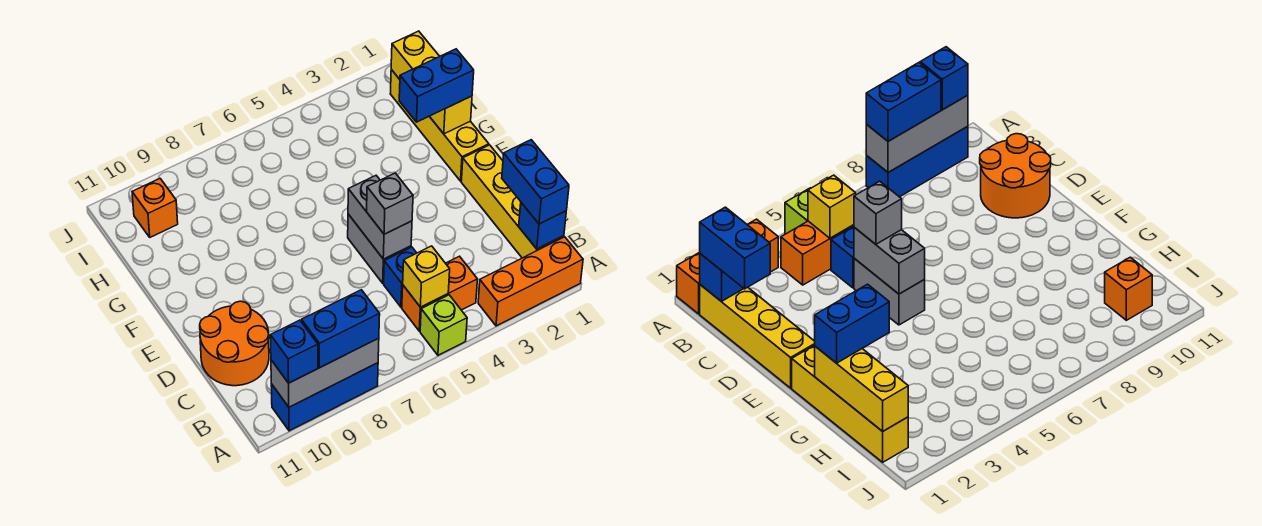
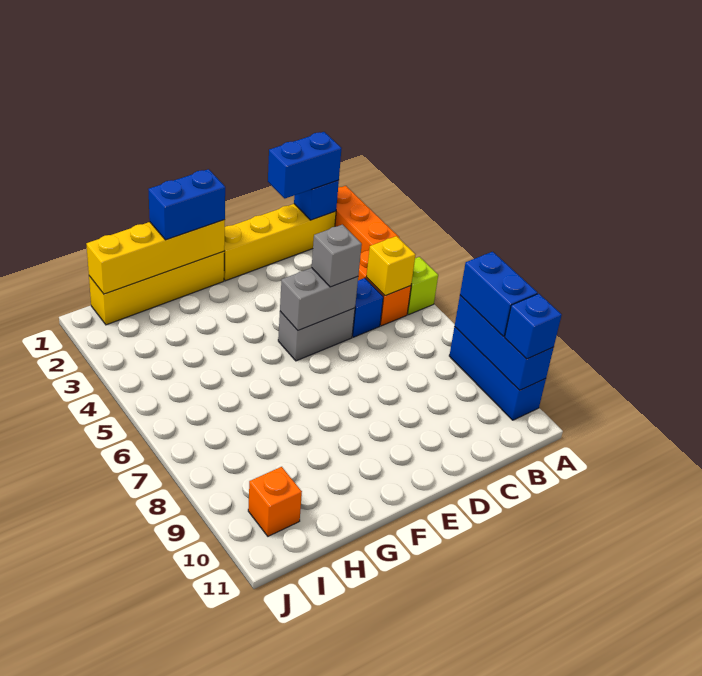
grey 1x3 brick [271,338,379,407] -> blue 1x3 brick [455,295,554,390]
orange 2x2 round brick [200,301,269,386] -> none
yellow 1x3 brick [391,31,472,134] -> yellow 1x4 brick [86,220,225,294]
blue 1x2 brick [399,49,474,122] -> blue 1x2 brick turned to [148,169,225,240]

